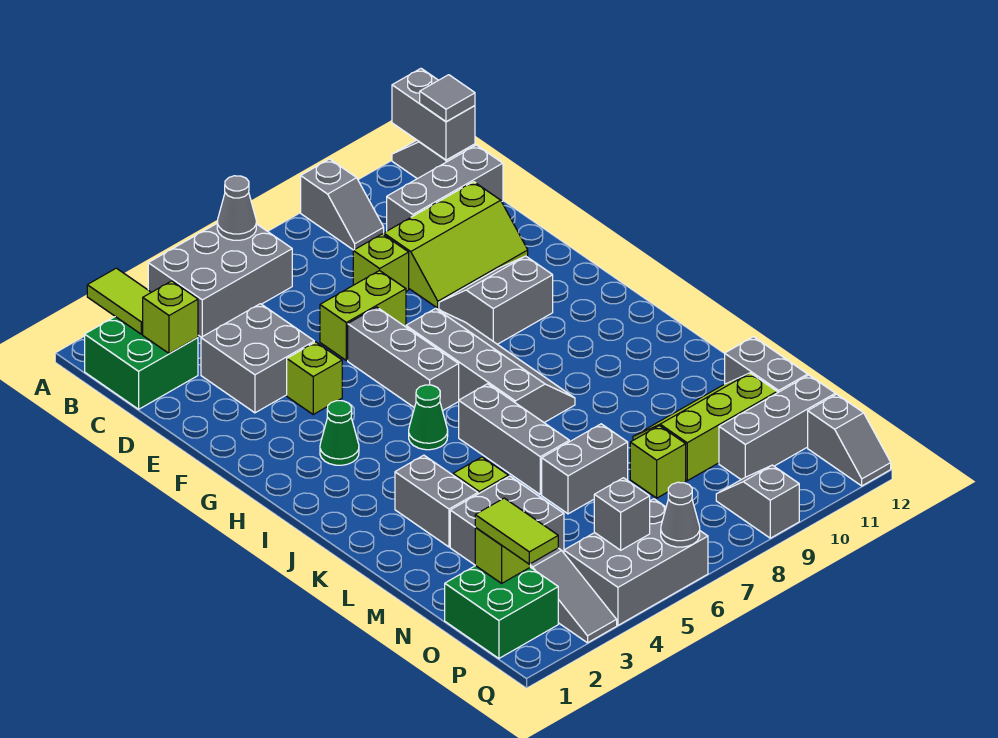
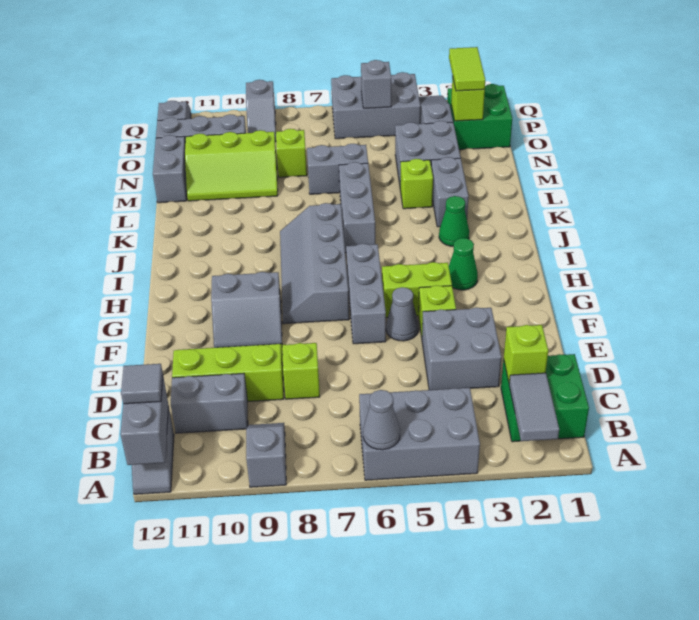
lime 1x2 tile [87,268,151,334] -> grey 1x2 tile [509,373,559,441]
grey 1x3 brick [387,145,503,231] -> grey 1x2 brick [171,373,248,433]
lime 1x2 brick [320,270,406,360] -> lime 1x2 brick moved to [382,262,452,318]
green 1x1 cone [409,385,448,450] -> green 1x1 cone moved to [439,196,469,246]
grey 1x1 cone [661,482,700,547] -> grey 1x1 cone moved to [386,287,419,341]

